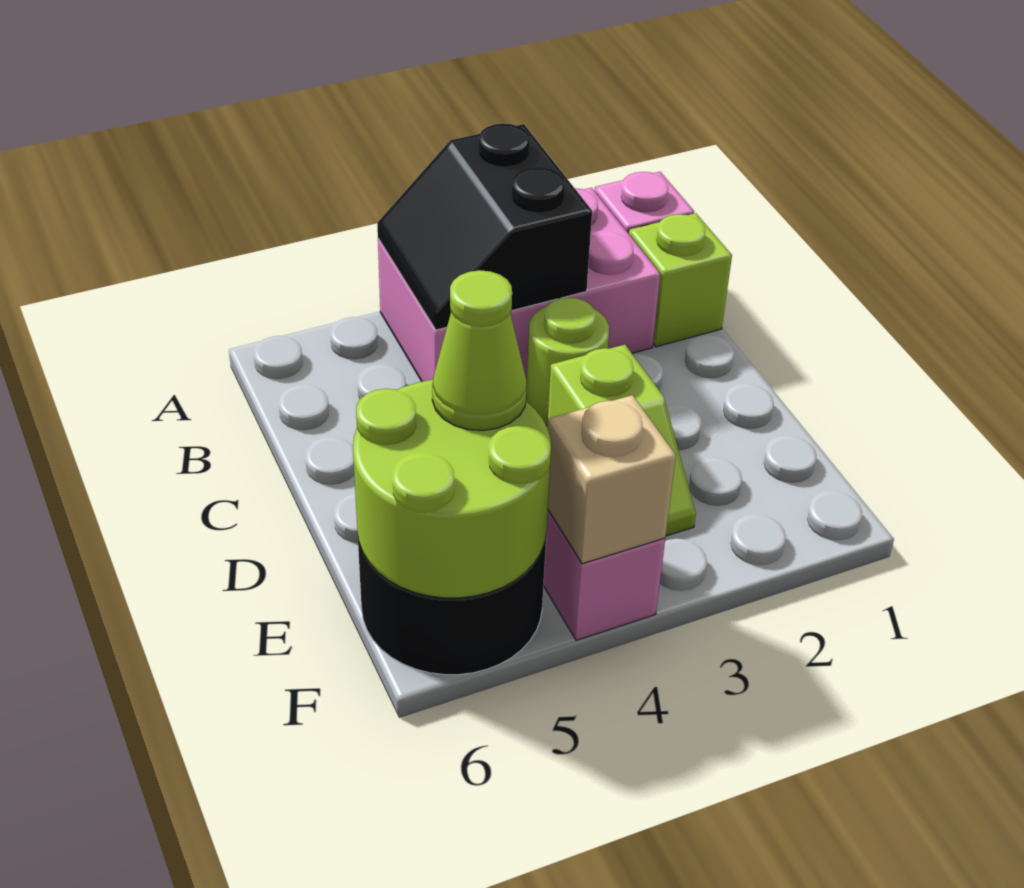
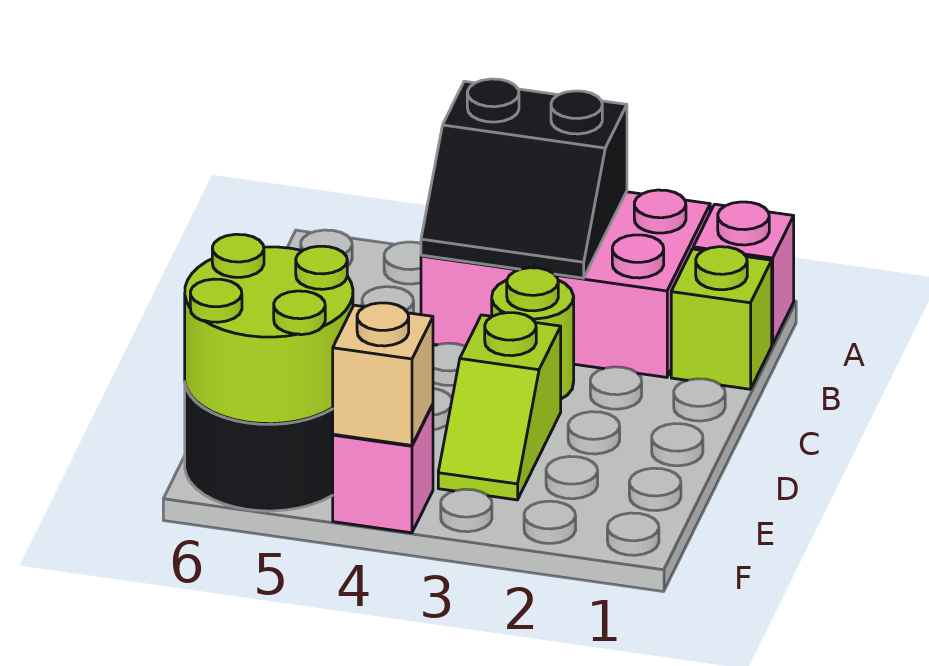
black 2x2 slope [377,123,592,330] -> black 2x2 slope turned to [421,79,627,278]
lime 1x1 cone [432,270,527,430] -> none

